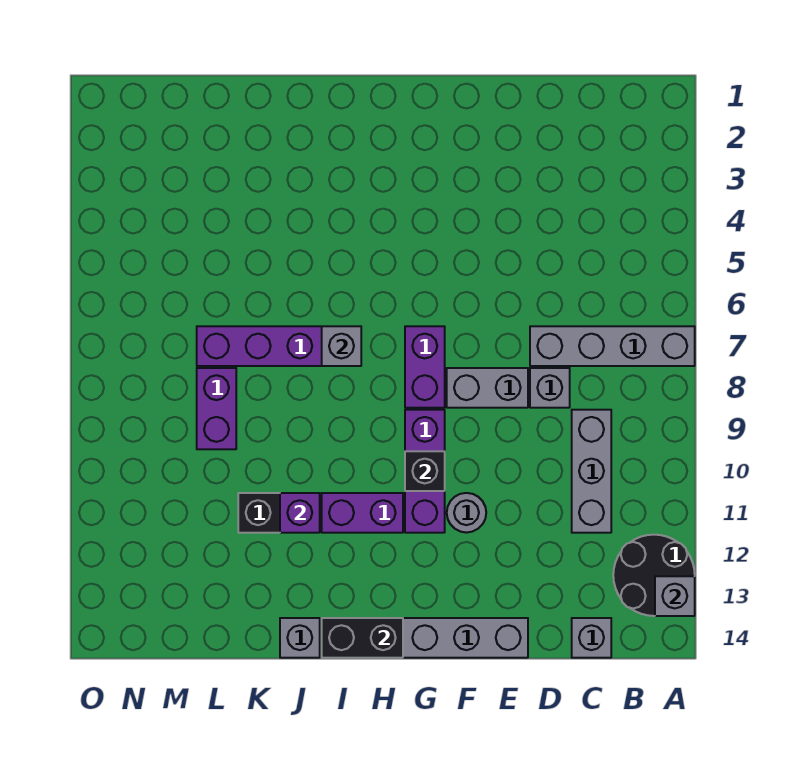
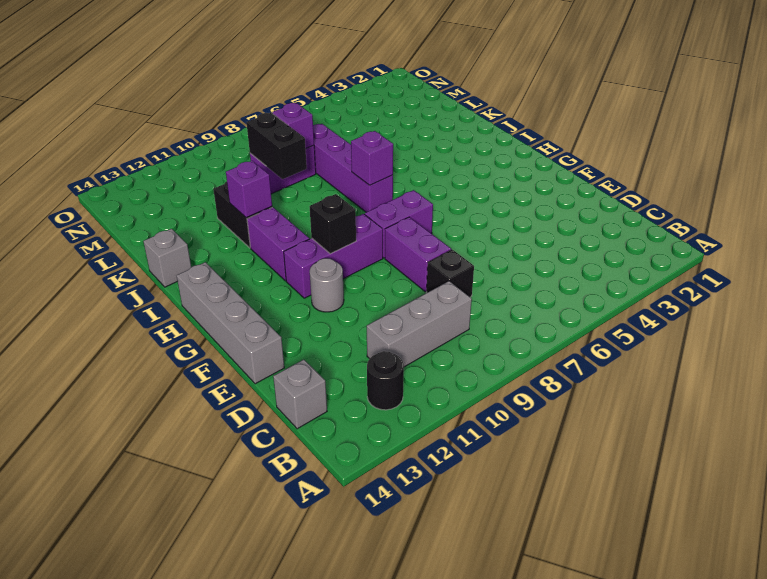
grey 1x4 brick [530,326,695,366] -> none
black 2x2 round brick [613,535,695,616] -> black 1x1 round brick [367,351,404,410]
grey 1x1 brick [655,576,695,616] -> none
grey 1x1 brick [530,368,570,408] -> black 1x1 brick [426,250,474,297]
grey 1x2 brick [447,368,528,408] -> purple 1x2 brick [385,217,451,292]
black 1x2 brick [322,618,403,658] -> black 1x2 brick moved to [246,113,307,179]
grey 1x1 brick [322,326,361,366] -> purple 1x1 brick [351,131,393,185]
none -> purple 1x1 brick [272,103,314,149]

